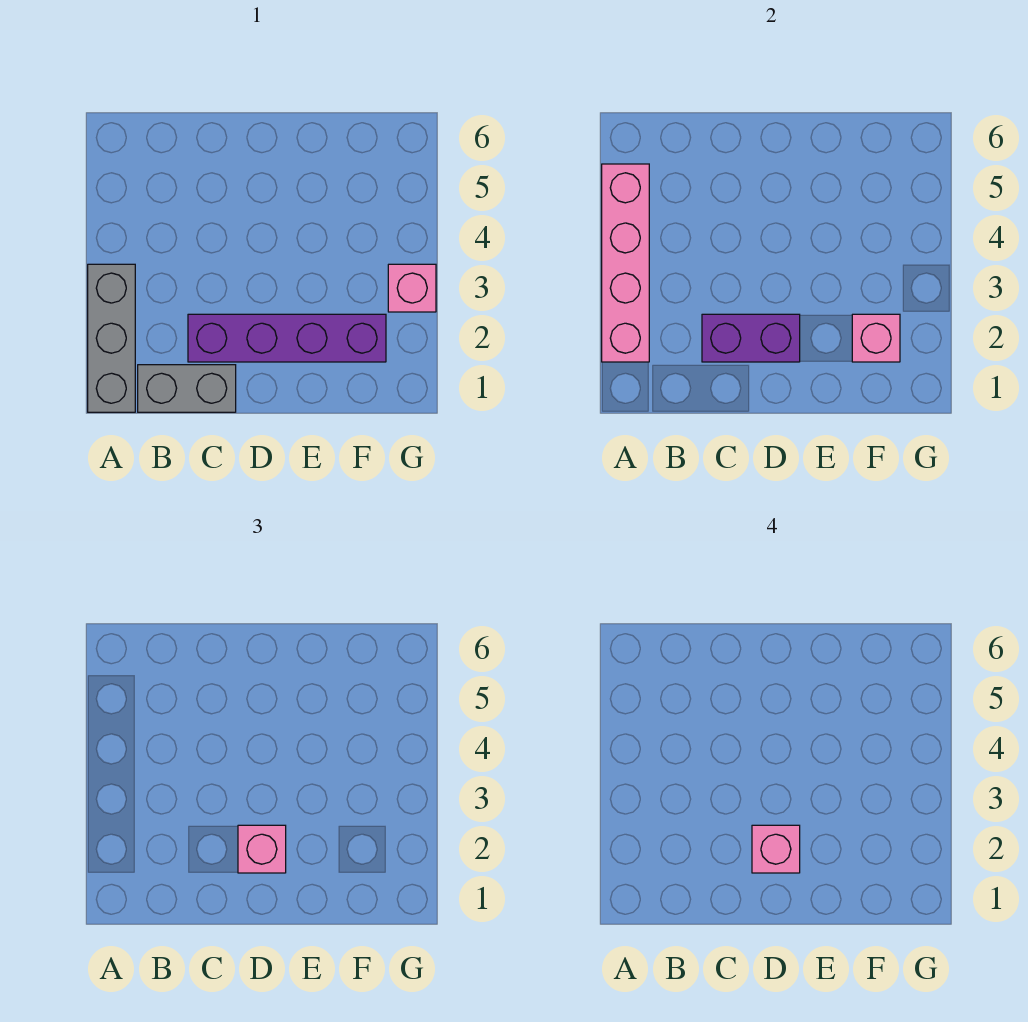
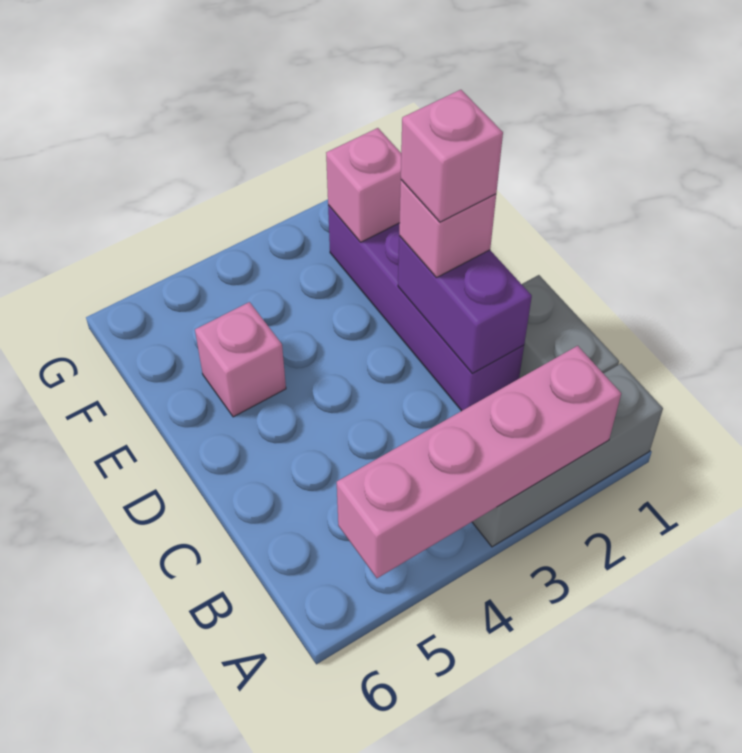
pink 1x1 brick [388,264,436,312] -> pink 1x1 brick moved to [195,302,286,417]

